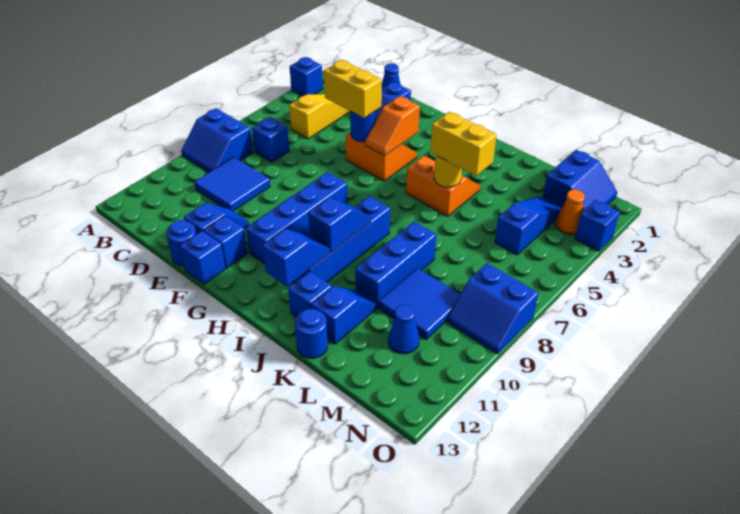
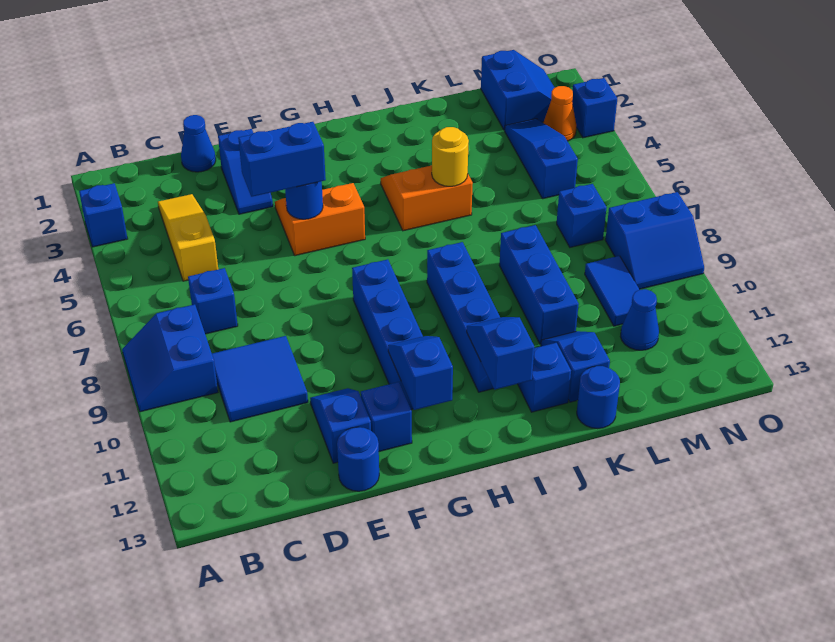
blue 2x2 slope [181,108,253,172] -> blue 2x2 slope turned to [122,304,218,412]
yellow 1x2 brick [324,60,382,118] -> blue 1x2 brick [238,122,326,197]
blue 1x1 brick [180,231,226,284] -> blue 1x1 brick moved to [557,184,607,247]
orange 1x2 slope [365,96,420,156] -> none
blue 1x2 slope [308,198,371,253] -> blue 1x2 slope moved to [388,336,453,410]
yellow 1x2 brick [430,112,496,176] -> none
blue 2x2 tile [379,268,460,339] -> blue 1x2 tile [585,256,640,326]

